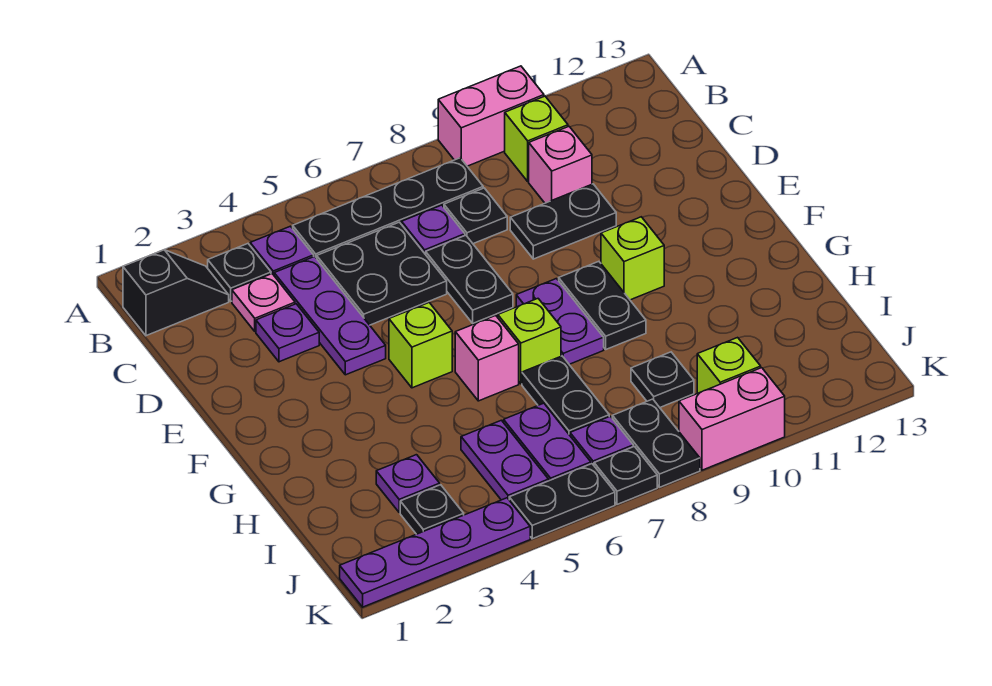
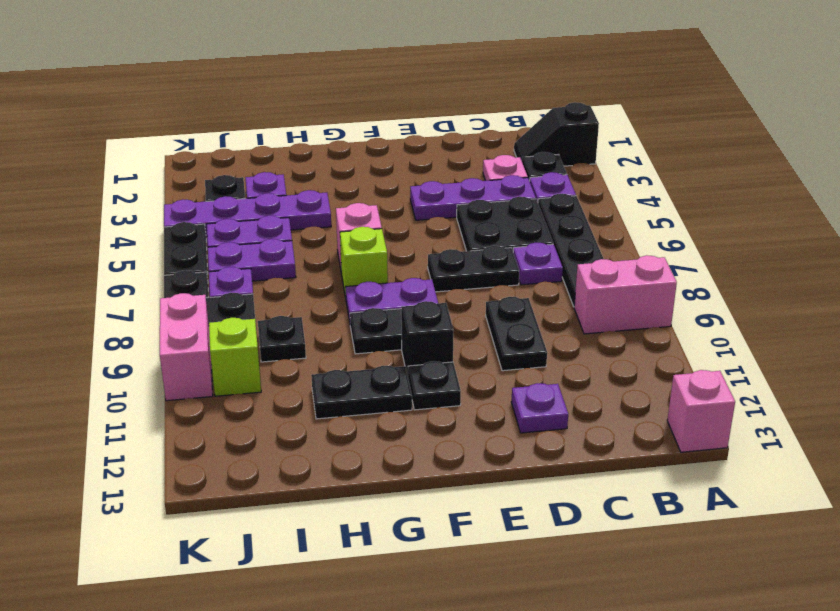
pink 1x2 brick [438,66,544,166] -> pink 1x2 brick turned to [574,255,677,334]
black 1x2 slope [123,250,229,336] -> black 1x2 slope turned to [514,102,599,166]
lime 1x1 brick [505,96,568,181] -> none
black 1x1 plate [444,188,507,244] -> black 1x1 plate moved to [408,361,461,410]
pink 1x1 brick [529,127,592,203] -> pink 1x1 brick moved to [667,370,735,452]
purple 1x1 plate [256,304,319,362] -> purple 1x1 plate moved to [511,383,568,433]
lime 1x1 brick [389,303,452,388] -> none
lime 1x1 brick [601,217,664,300] -> black 1x1 brick [401,301,454,375]
black 1x2 plate [522,356,609,435] -> black 1x2 plate moved to [311,366,412,419]
purple 1x4 plate [340,498,530,607] -> purple 1x4 plate turned to [164,190,331,237]

